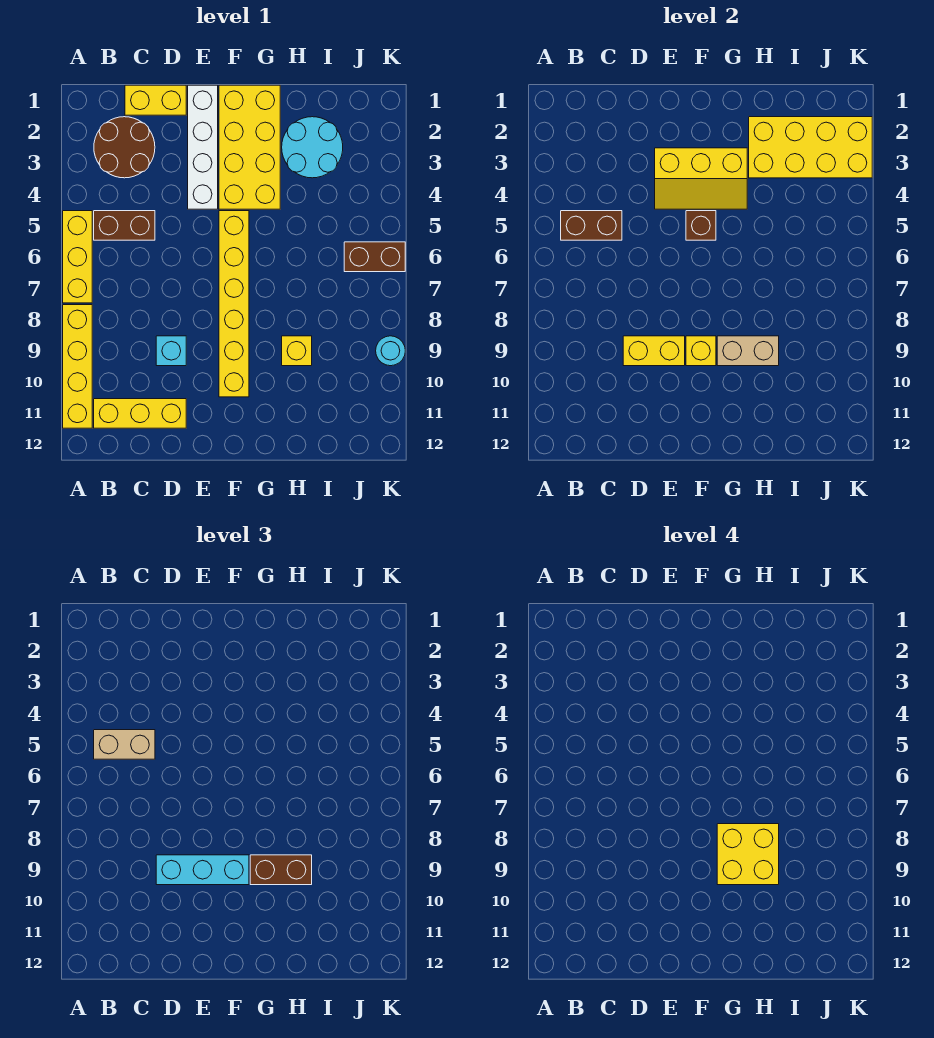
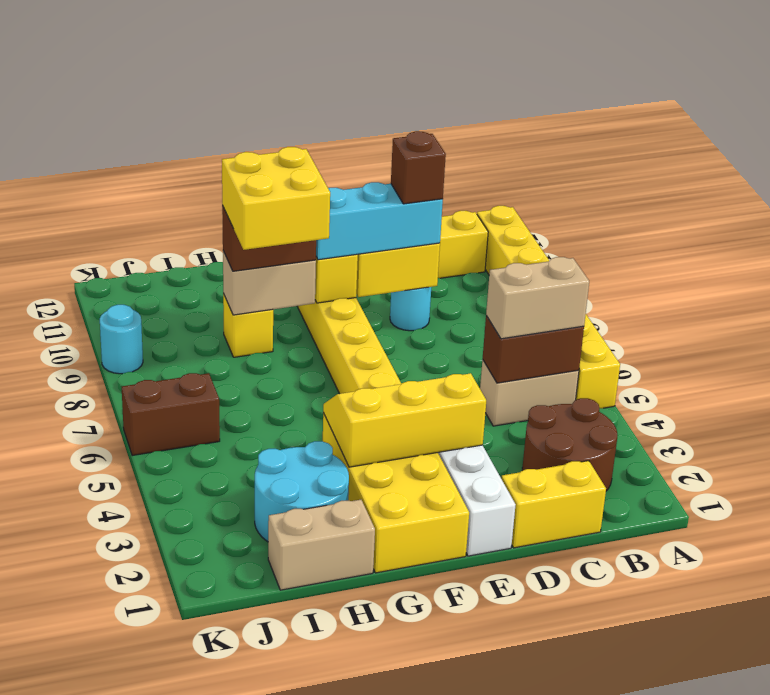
brown 1x2 brick [94,211,155,240] -> tan 1x2 brick [480,360,579,426]
cyan 1x1 brick [156,336,186,366] -> cyan 1x1 round brick [390,287,431,331]
brown 1x1 brick [686,211,716,240] -> brown 1x1 brick moved to [391,131,446,204]
none -> tan 1x2 brick [268,500,375,590]
yellow 2x4 brick [749,117,872,178] -> none

